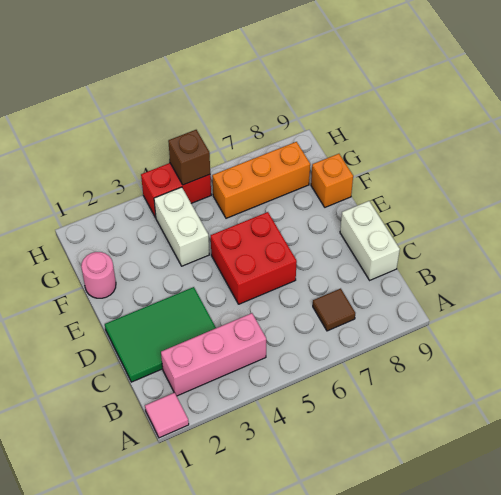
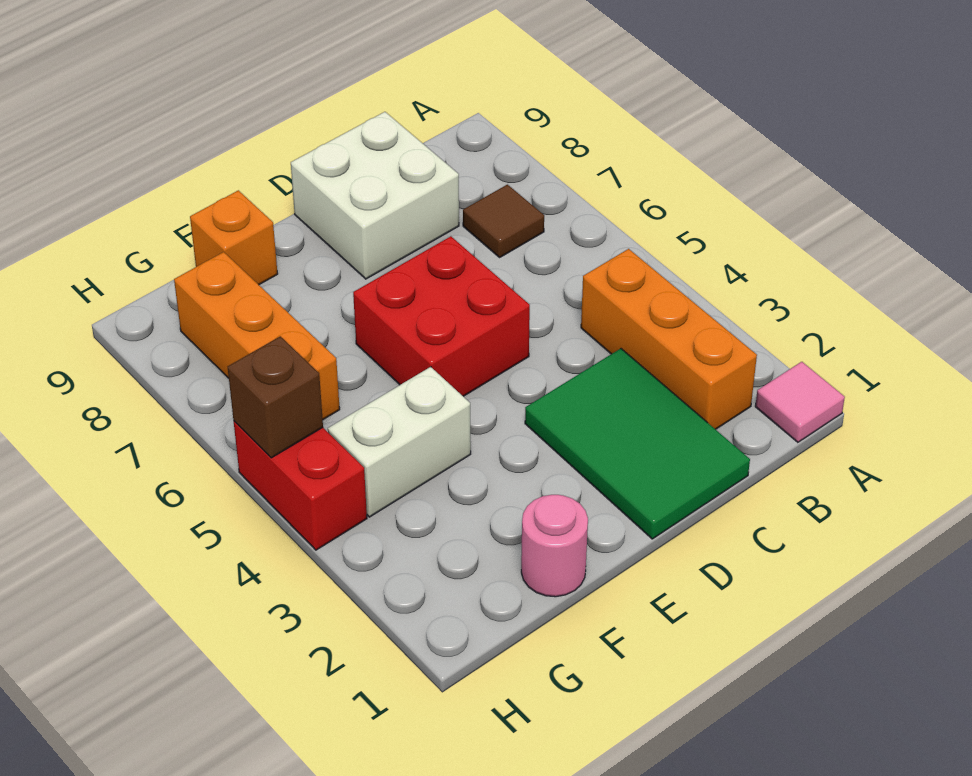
pink 1x3 brick [161,313,266,396] -> orange 1x3 brick [581,249,757,429]
white 1x2 brick [340,201,400,280] -> white 2x2 brick [291,112,459,279]

